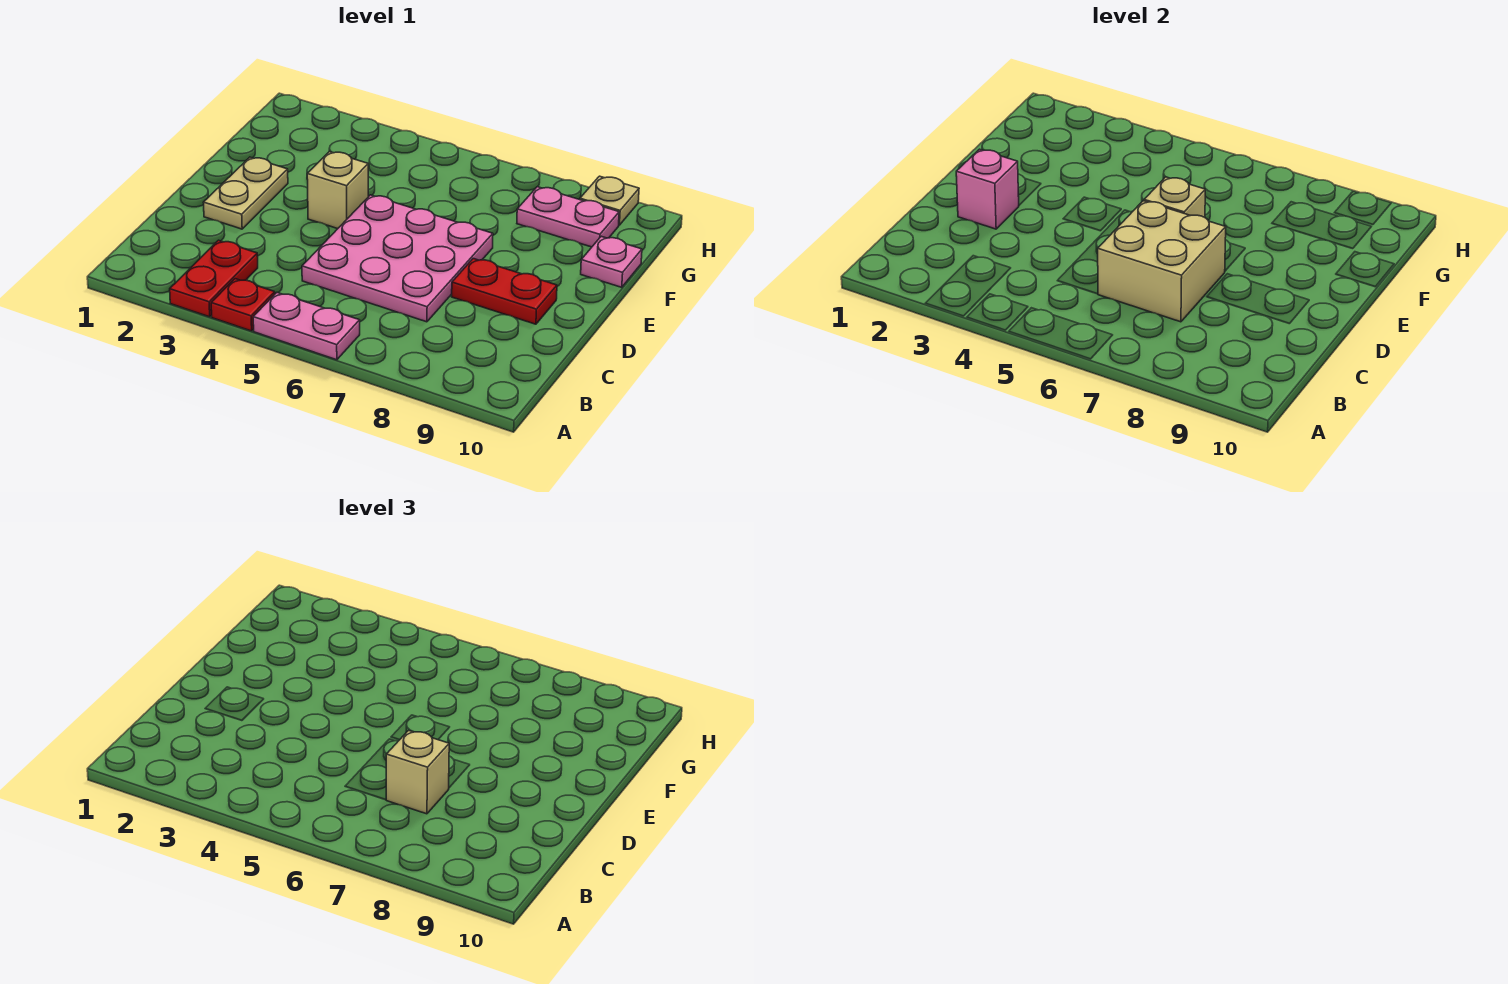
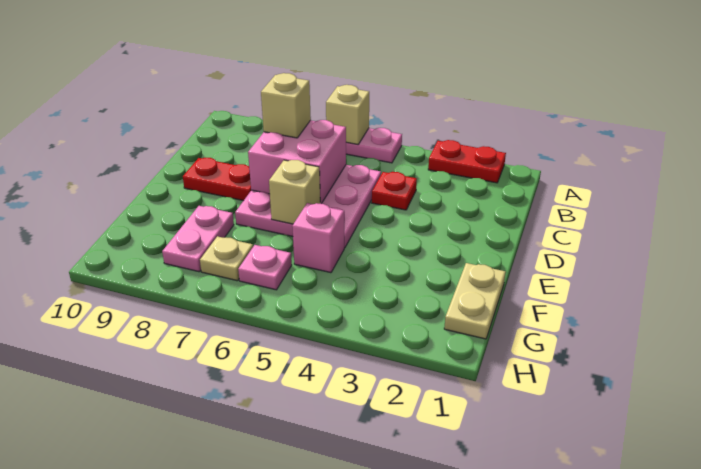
red 1x2 plate [170,240,258,317] -> red 1x2 plate turned to [428,140,506,183]
red 1x1 plate [211,279,275,331] -> red 1x1 plate moved to [372,172,417,210]
tan 2x2 brick [1098,201,1226,322] -> pink 2x2 brick [248,120,346,204]
tan 1x2 plate [203,157,288,229] -> tan 1x2 plate moved to [444,263,506,339]
pink 1x1 brick [956,149,1019,229] -> pink 1x1 brick moved to [292,203,344,273]
tan 1x1 brick [307,151,368,229] -> tan 1x1 brick moved to [326,85,369,144]
pink 1x1 plate [581,236,642,287] -> pink 1x1 plate moved to [238,245,292,290]
pink 1x2 plate [517,187,619,247] -> pink 1x2 plate turned to [162,206,234,272]
tan 1x1 plate [580,176,639,225] -> tan 1x1 plate moved to [200,236,253,281]

